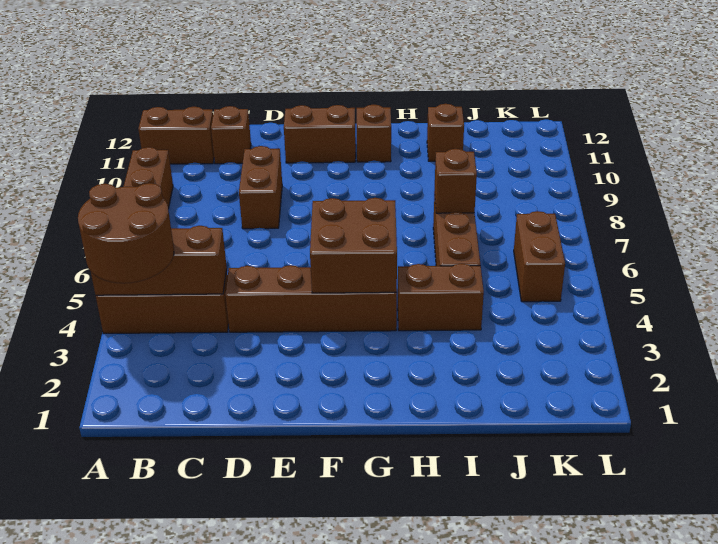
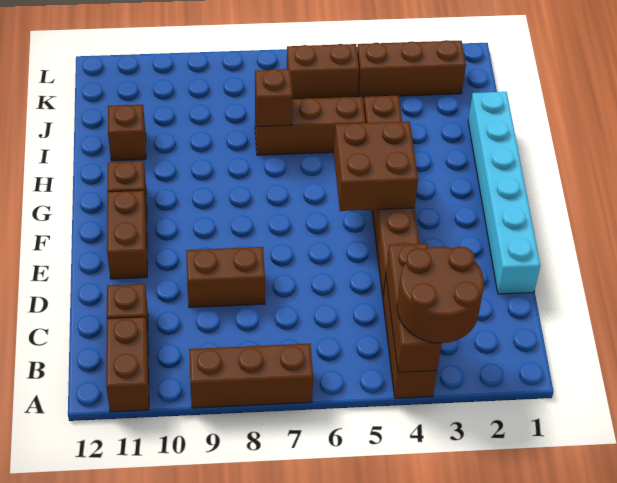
none -> cyan 1x6 brick [468,92,540,294]
none -> brown 1x3 brick [357,40,466,97]

